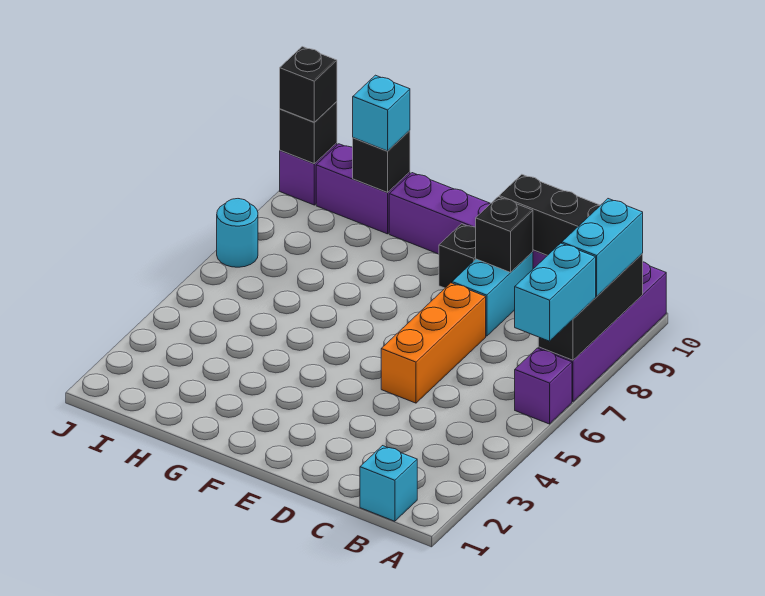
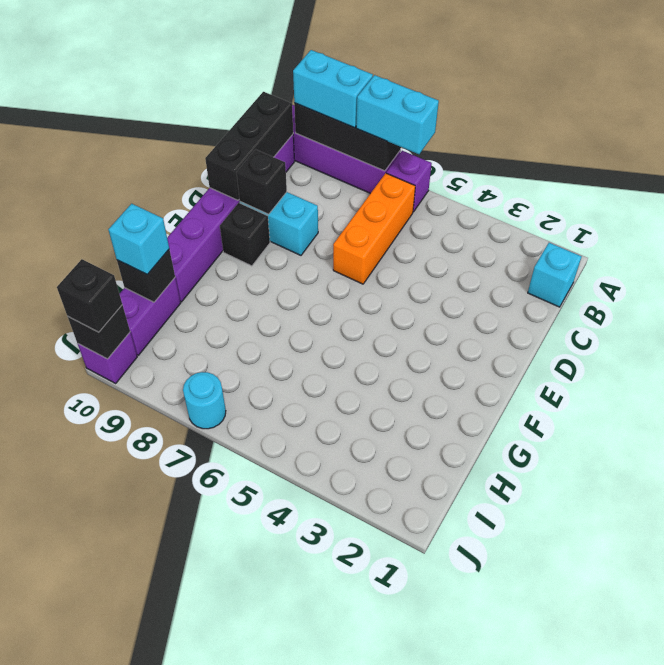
orange 1x3 brick [381,283,486,403] -> orange 1x3 brick turned to [333,173,415,284]

